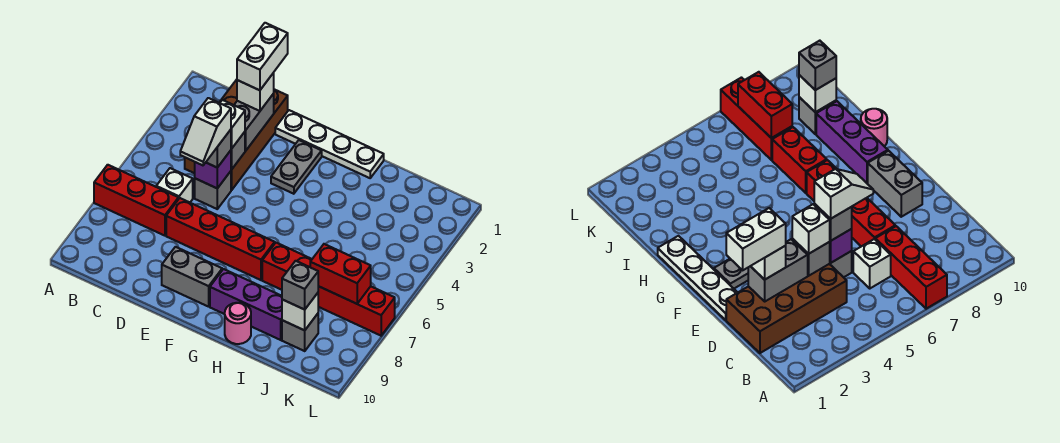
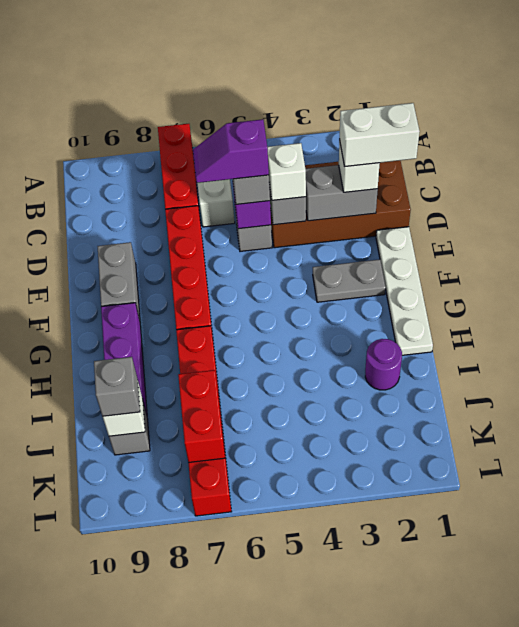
white 1x2 slope [180,98,231,165] -> purple 1x2 slope [193,119,269,183]
pink 1x1 round brick [225,303,251,344] -> none
none -> purple 1x1 round brick [365,339,402,390]

